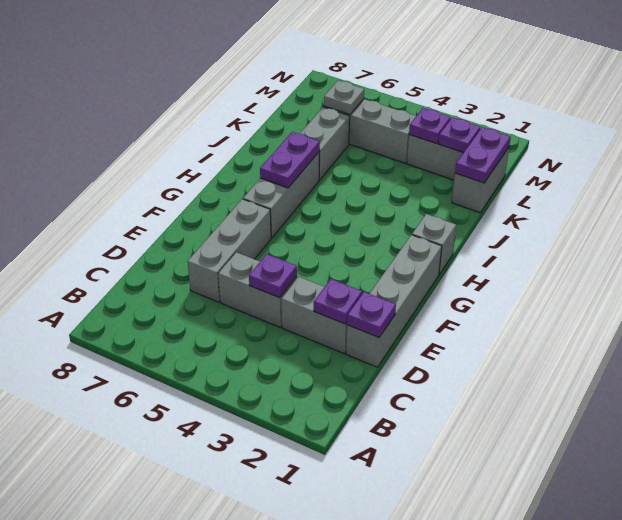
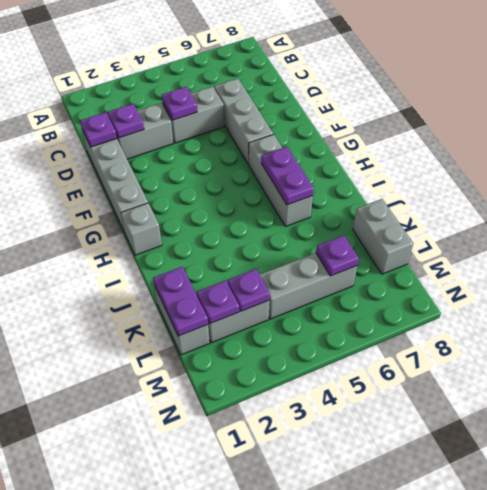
grey 1x2 brick [300,107,350,180] -> grey 1x2 brick moved to [353,199,413,274]
grey 1x1 plate [324,80,364,115] -> purple 1x1 plate [316,235,359,276]

